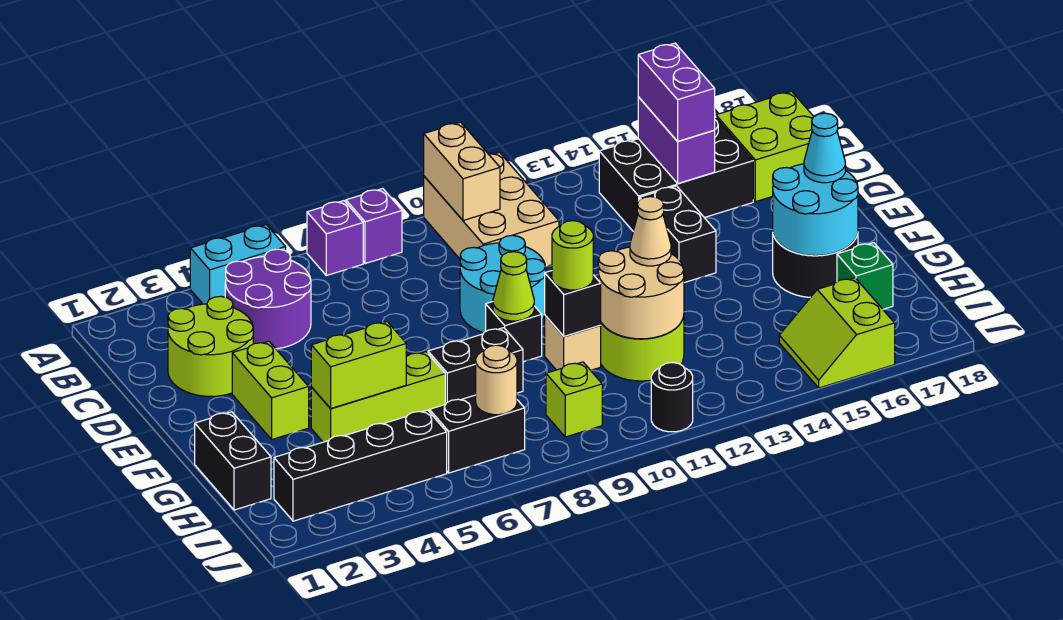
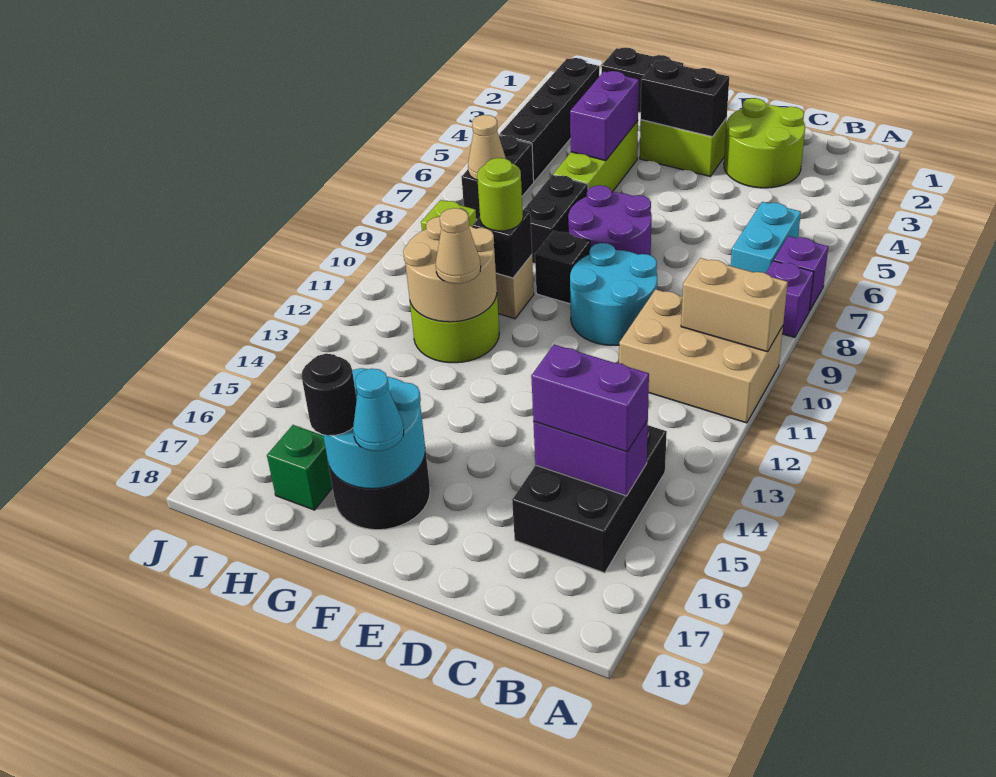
cyan 1x2 brick [190,225,286,304] -> cyan 1x2 brick moved to [731,202,801,273]
purple 2x2 round brick [225,249,311,349] -> purple 2x2 round brick moved to [568,185,652,255]
lime 2x2 brick [716,91,814,202] -> none
black 1x2 brick [640,186,716,283] -> black 1x2 brick moved to [641,60,729,137]
lime 1x1 cone [493,252,534,321] -> none
lime 1x2 brick [311,322,406,409] -> purple 1x2 brick [570,71,639,161]
tan 1x1 round brick [476,345,517,415] -> tan 1x1 cone [468,115,506,180]
lime 2x2 slope [779,278,895,388] -> none
black 1x1 round brick [651,363,693,432] -> black 1x1 round brick moved to [302,354,357,435]

